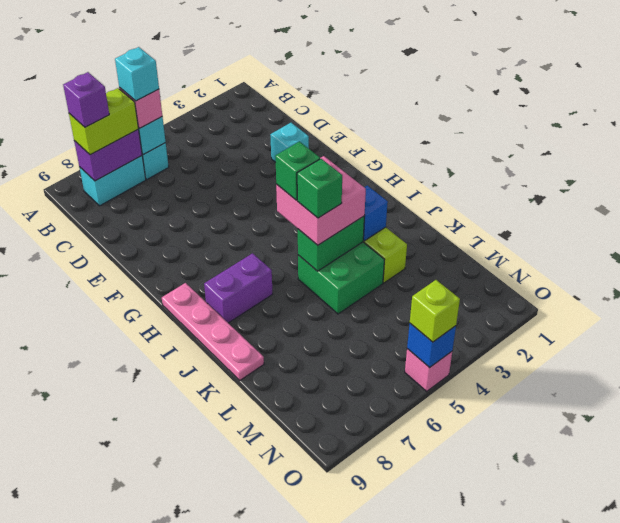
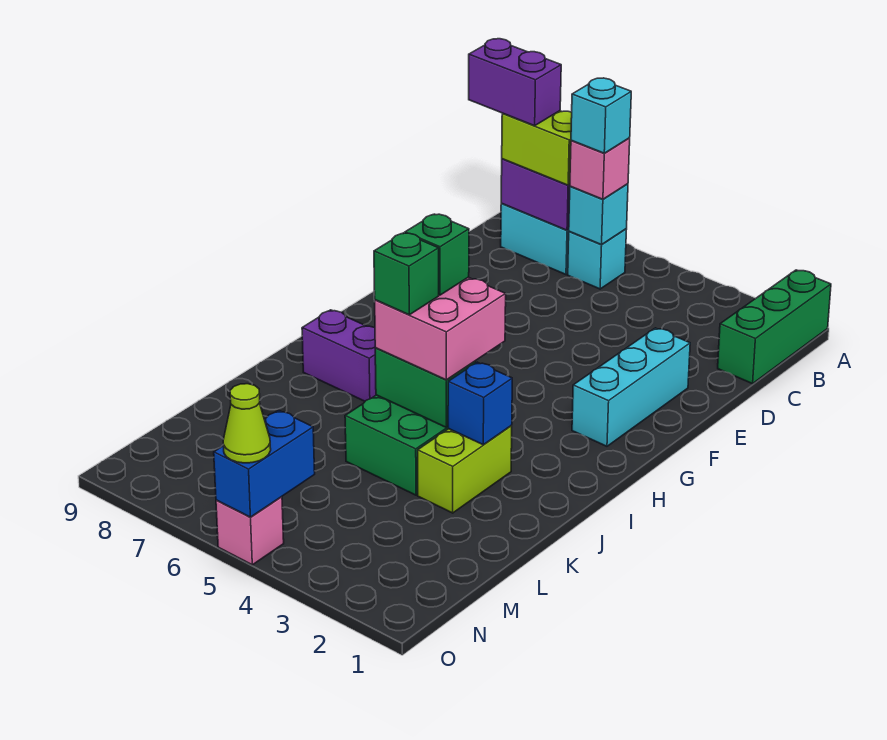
none -> green 1x3 brick [718,270,831,384]
purple 1x1 brick [63,72,109,127] -> purple 1x2 brick [469,39,561,126]
cyan 1x1 brick [270,123,309,162] -> cyan 1x3 brick [572,328,690,446]
pink 1x4 plate [162,283,264,380] -> none
blue 1x1 brick [407,324,456,368] -> blue 1x2 brick [214,410,315,517]
lime 1x1 brick [410,280,460,342] -> lime 1x1 cone [223,384,271,463]

